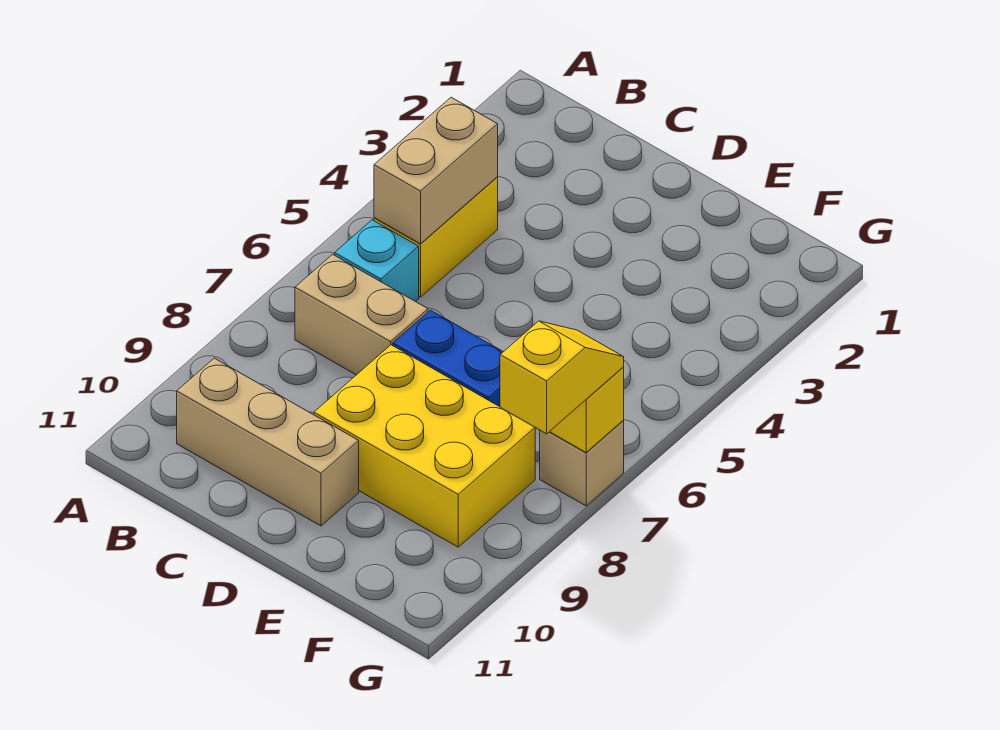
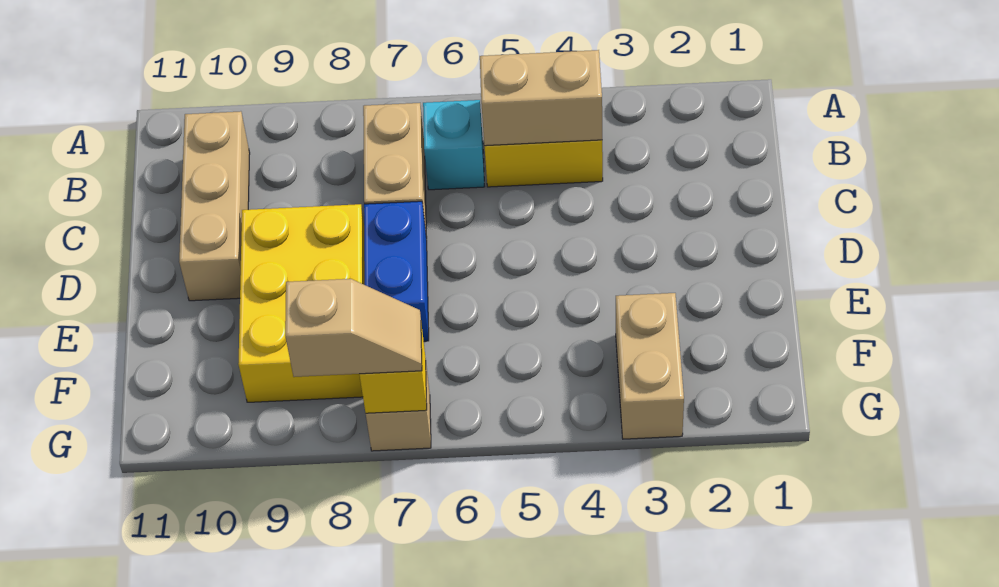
none -> tan 1x2 brick [616,293,684,439]
yellow 1x2 slope [500,321,624,434] -> tan 1x2 slope [285,279,422,377]

